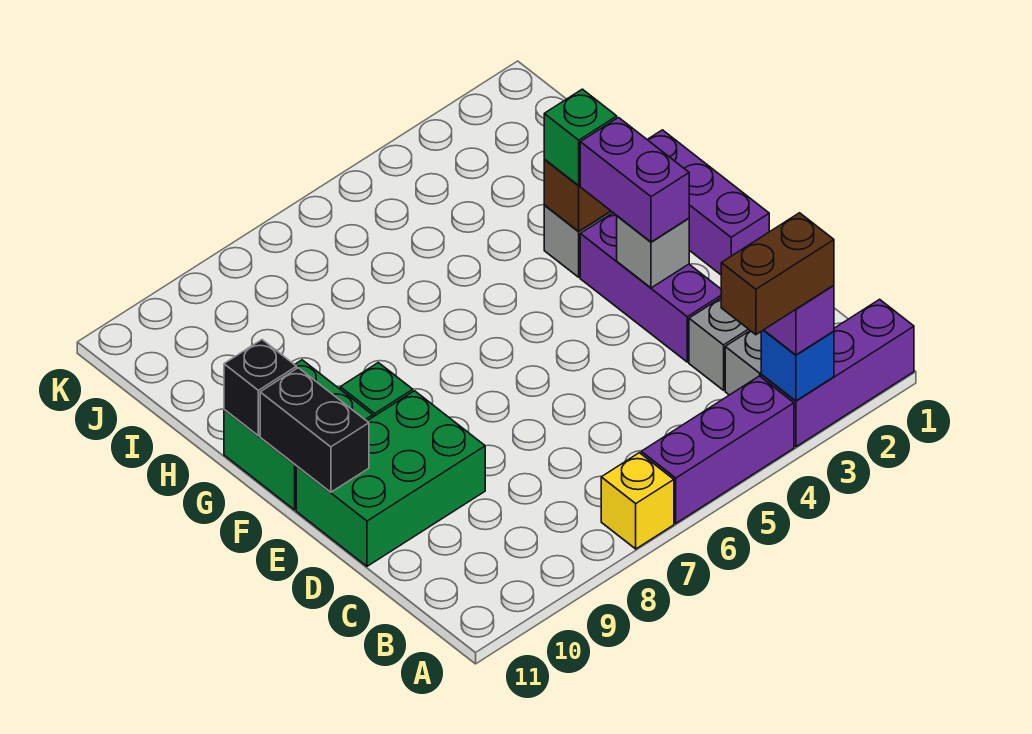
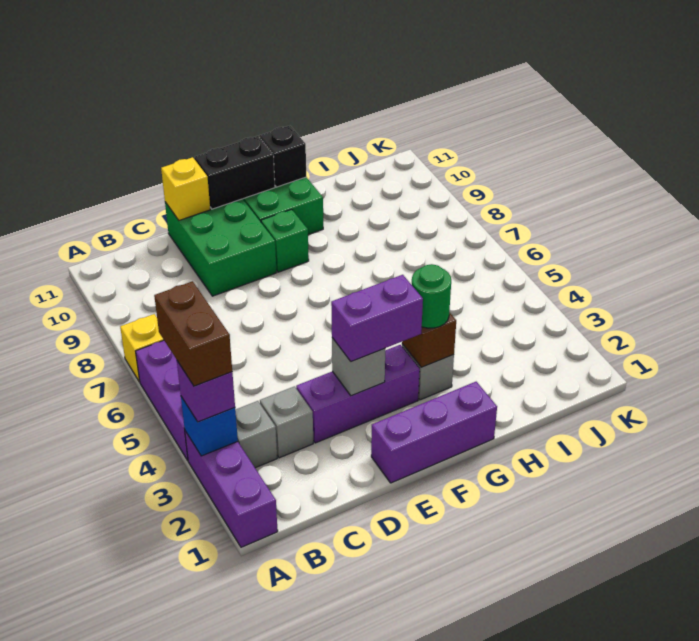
none -> yellow 1x1 brick [161,157,210,220]
green 1x1 brick [544,89,617,186] -> green 1x1 round brick [412,264,451,328]

